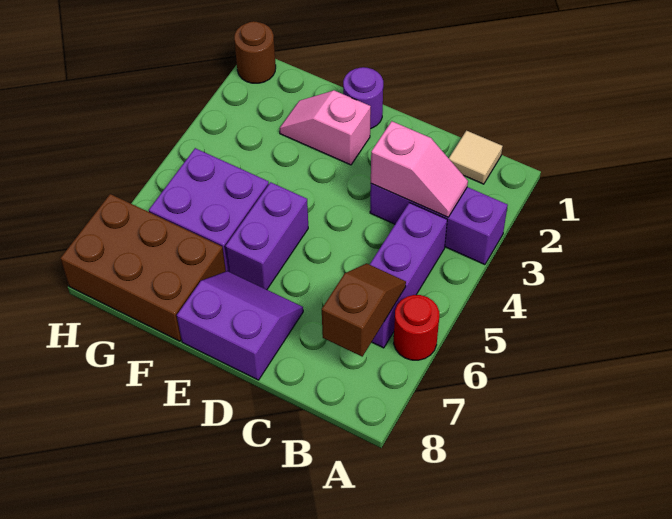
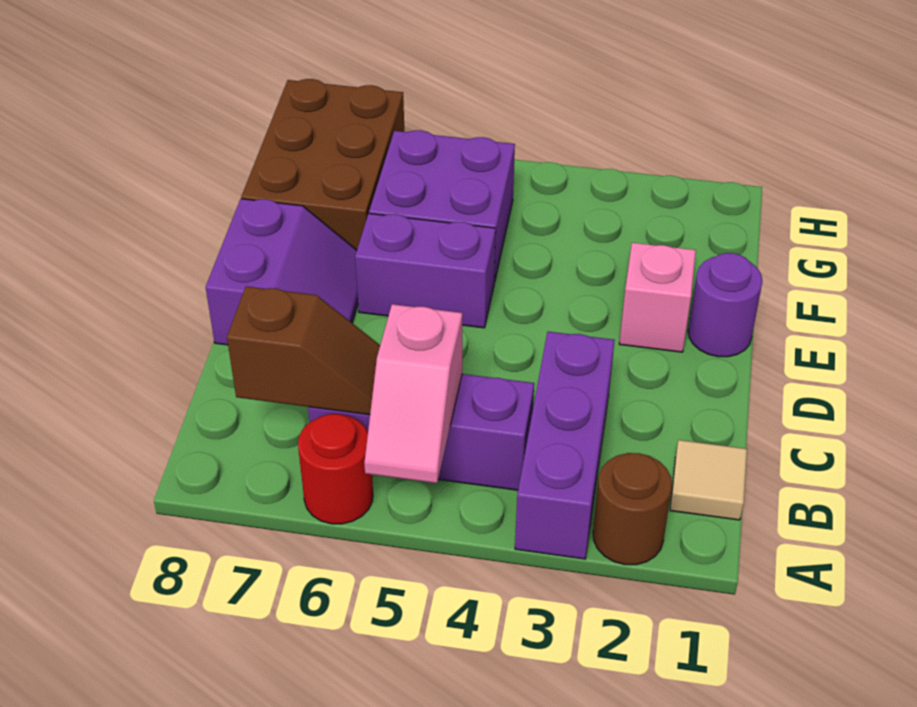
pink 1x2 slope [371,121,468,217] -> pink 1x2 slope moved to [364,304,462,483]
brown 1x1 round brick [234,21,276,83] -> brown 1x1 round brick moved to [593,453,672,565]

